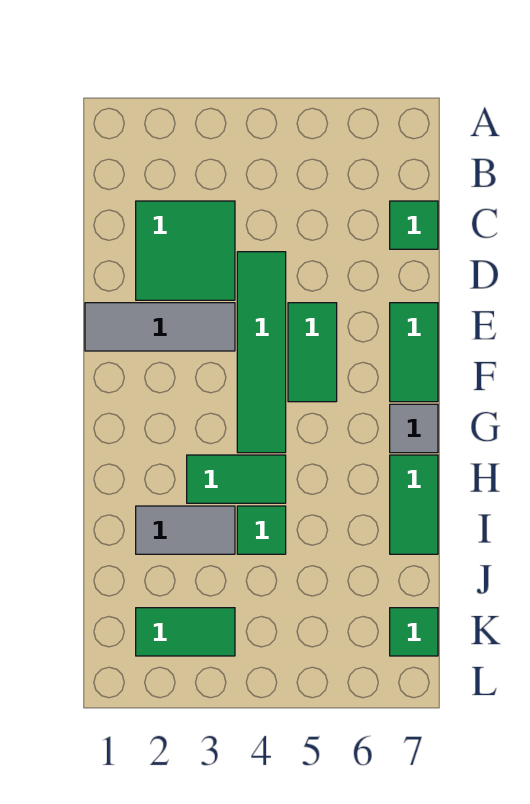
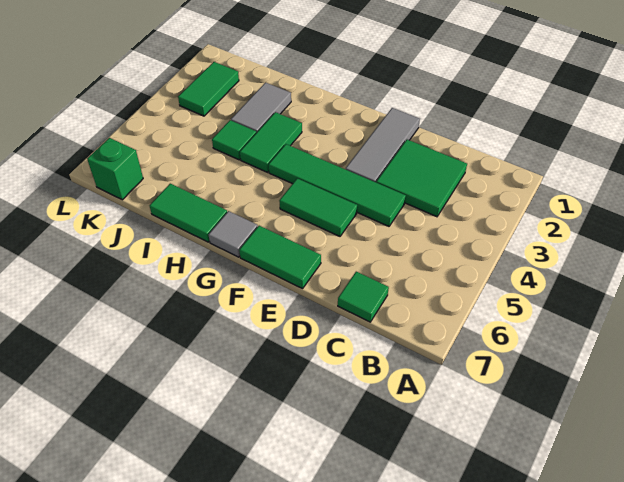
green 1x1 tile [390,608,438,656] -> green 1x1 brick [87,138,143,200]

